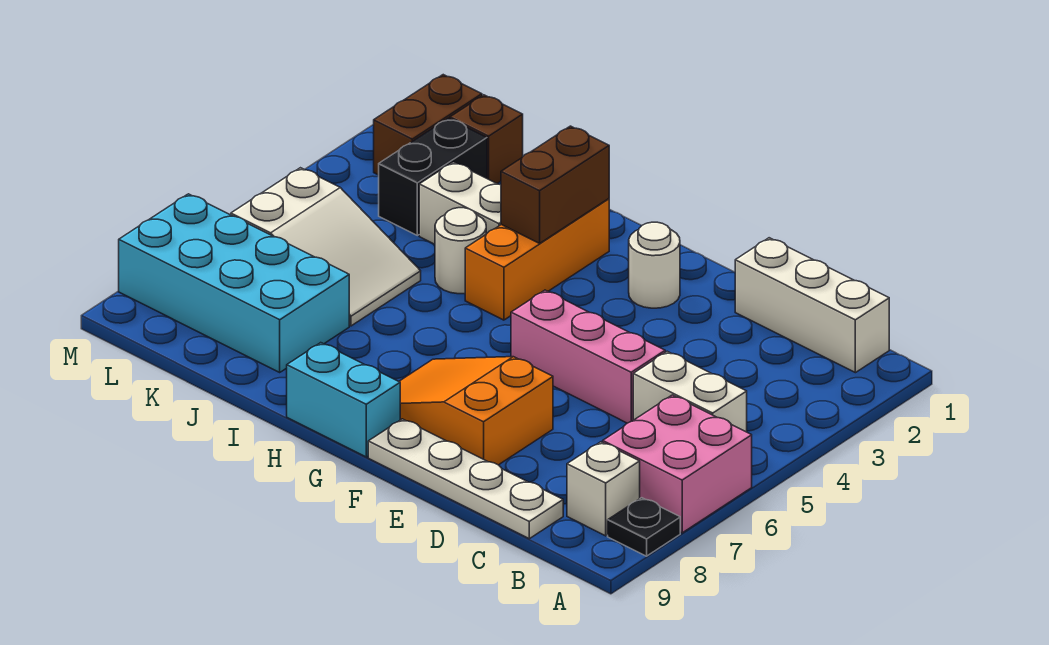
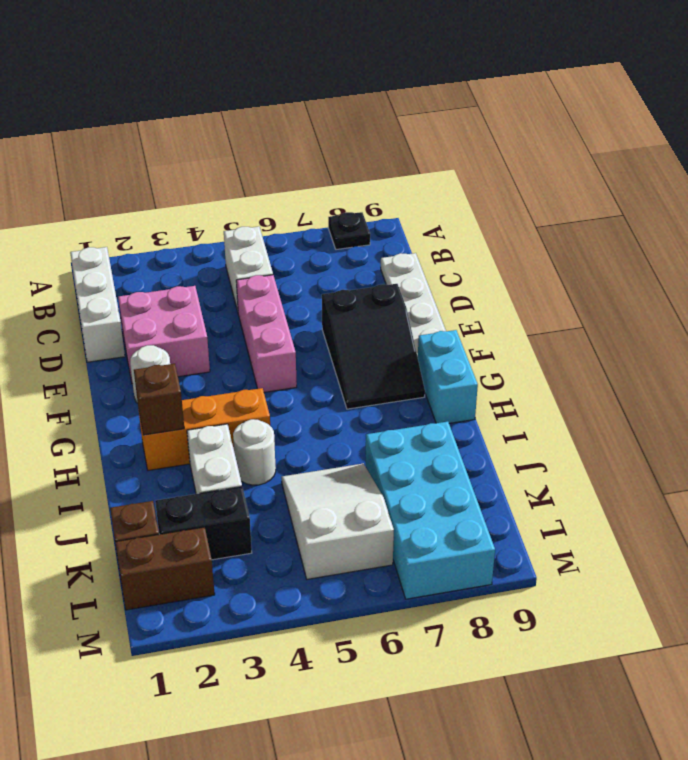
pink 2x2 brick [603,395,752,533] -> pink 2x2 brick moved to [118,286,210,384]
white 1x1 brick [567,442,640,536] -> none
orange 2x3 slope [399,357,553,465] -> black 2x3 slope [322,284,425,409]
brown 1x2 brick [501,126,609,243] -> brown 1x1 brick [134,364,184,435]

